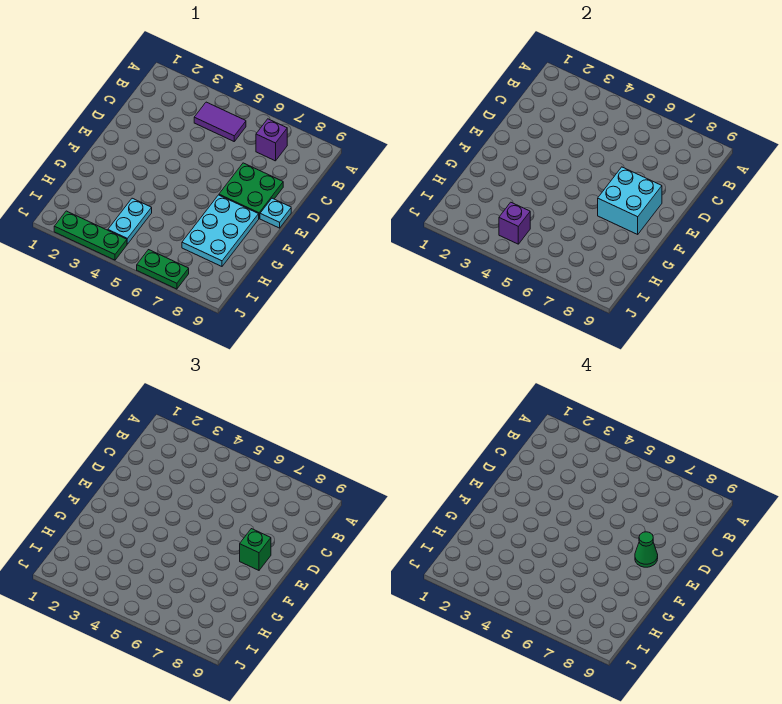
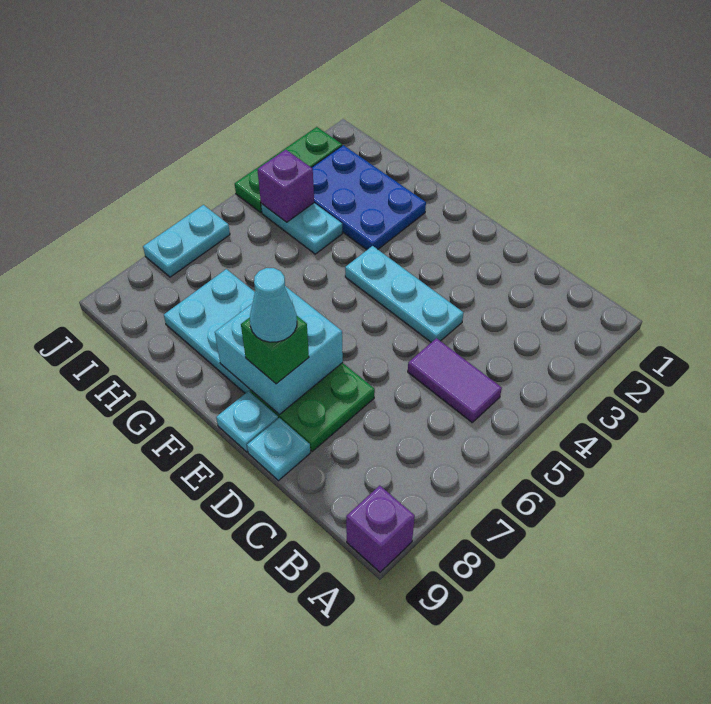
purple 1x2 tile [194,102,246,141] -> purple 1x2 tile turned to [408,338,502,422]
purple 1x1 brick [256,119,287,161] -> purple 1x1 brick moved to [346,485,415,572]
none -> cyan 1x3 plate [345,246,463,342]
none -> cyan 1x1 plate [247,418,310,481]
green 1x1 cone [635,532,658,567] -> cyan 1x1 cone [250,268,297,342]
none -> blue 2x3 plate [311,145,426,250]
green 1x2 plate [137,250,189,289] -> cyan 1x2 plate [143,205,230,277]

